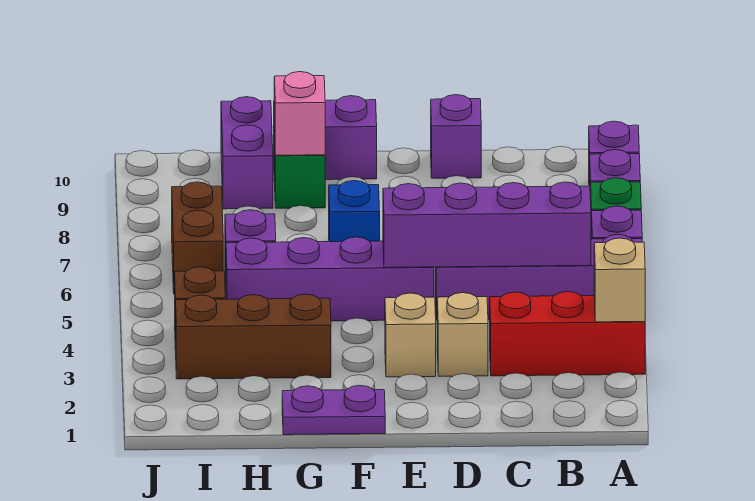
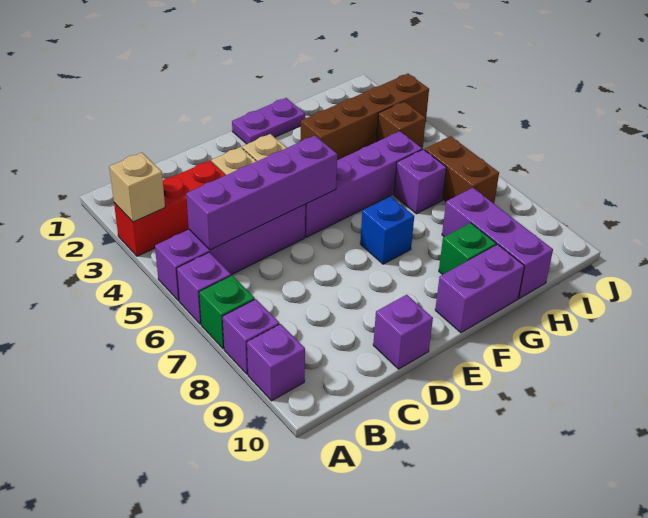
brown 1x3 brick [176,294,331,379] -> brown 1x4 brick [301,74,429,160]
pink 1x1 brick [274,72,325,155] -> none
purple 1x2 brick [221,97,273,209] -> purple 1x3 brick [442,188,553,298]

